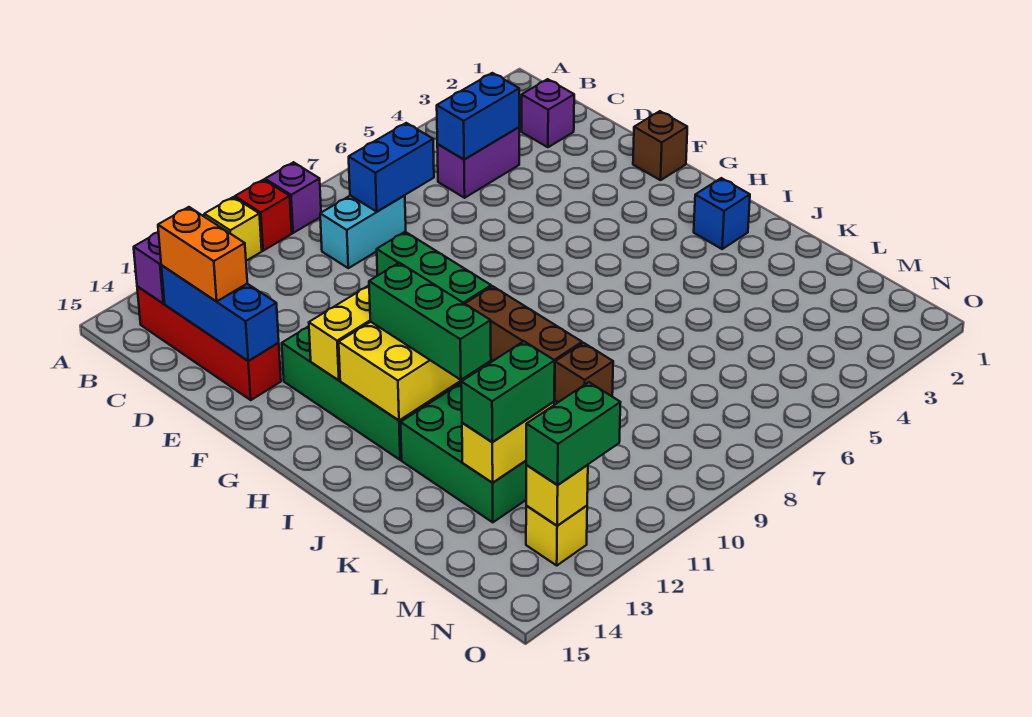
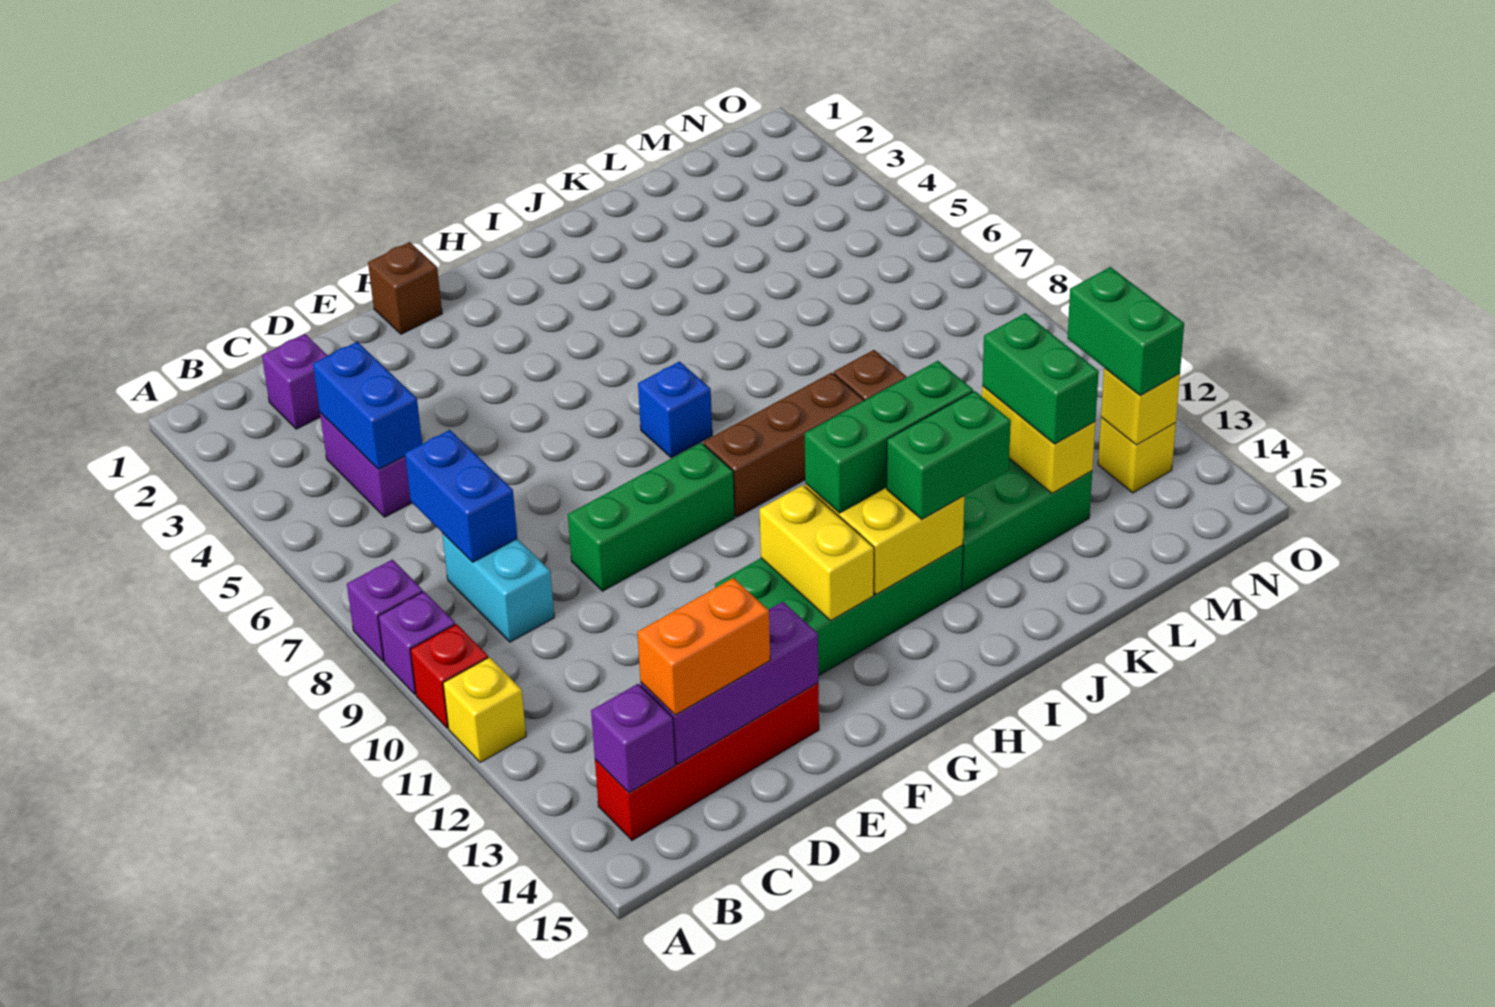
none -> purple 1x1 brick [347,560,423,662]
blue 1x3 brick [161,265,279,361] -> purple 1x3 brick [641,602,818,764]
blue 1x1 brick [694,178,750,249] -> blue 1x1 brick moved to [638,362,712,458]
none -> green 1x2 brick [887,391,1011,519]

